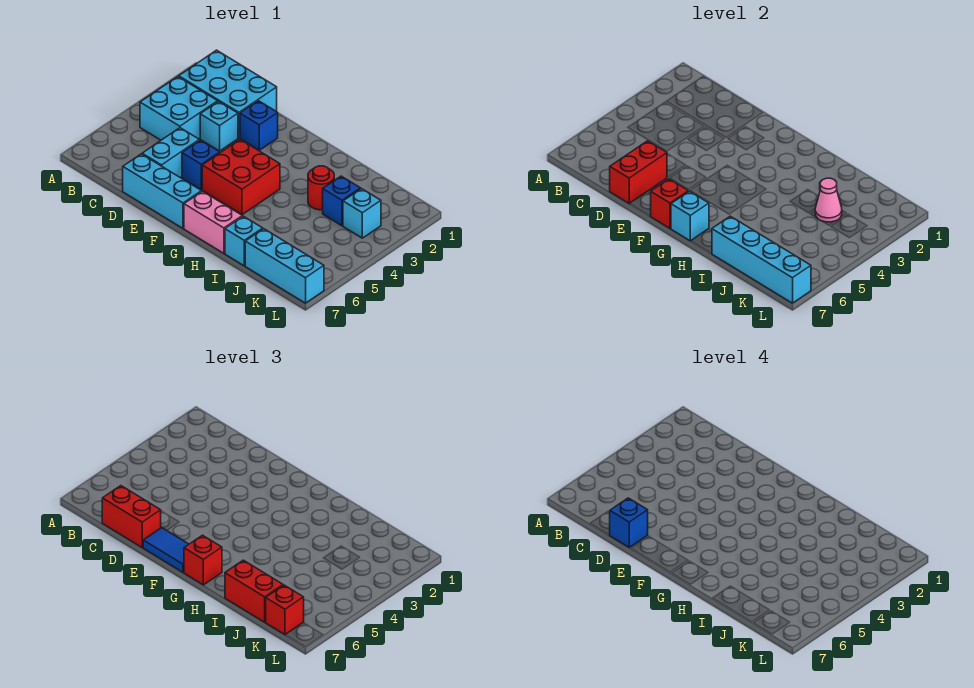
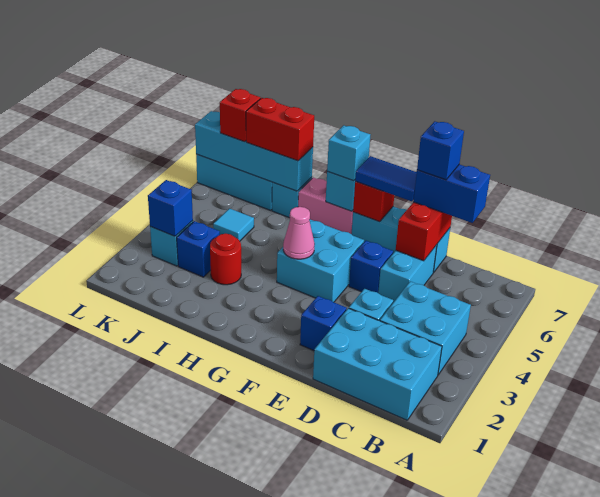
red 1x2 brick [102,486,161,547] -> blue 1x2 brick [413,164,490,223]
red 2x2 brick [202,140,280,215] -> cyan 2x2 brick [277,220,364,302]
red 1x1 brick [184,535,222,585] -> cyan 1x1 brick [327,125,370,181]
pink 1x1 cone [815,178,842,222] -> pink 1x1 cone moved to [283,207,315,259]
none -> cyan 1x1 tile [213,208,254,241]
none -> blue 1x1 brick [148,180,193,236]

